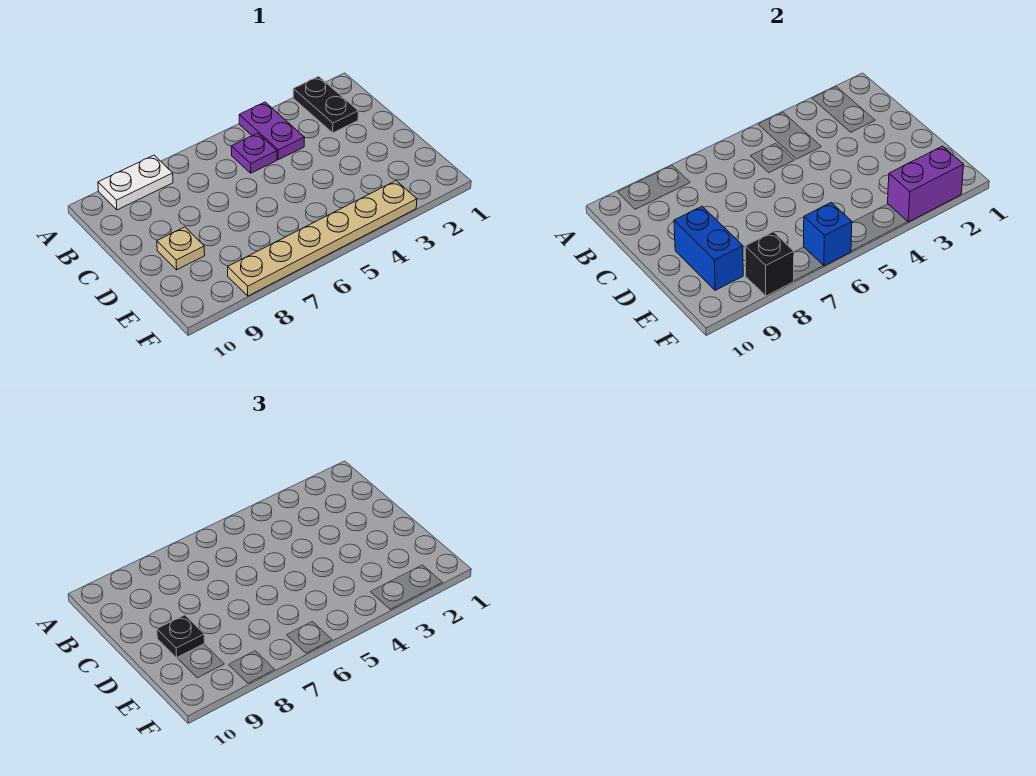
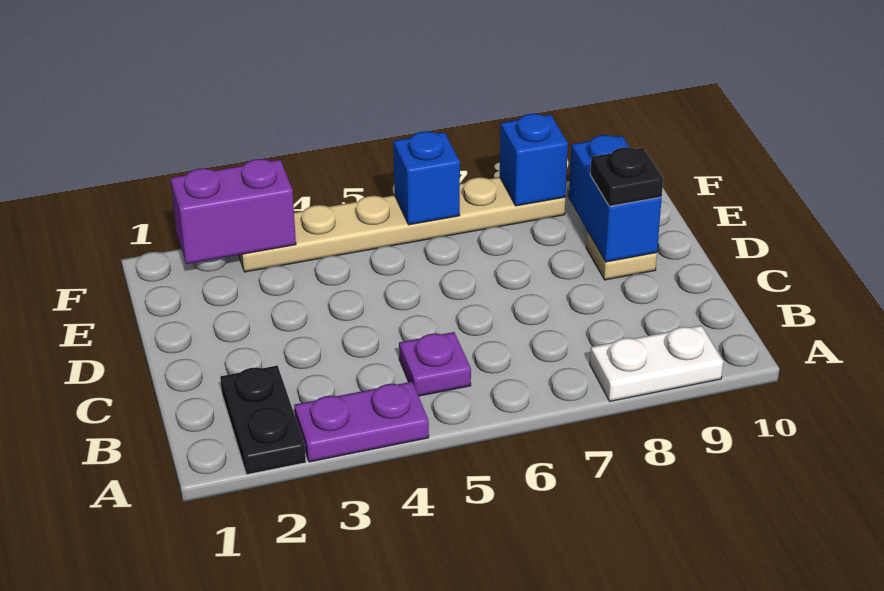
purple 1x2 plate [239,102,305,160] -> purple 1x2 plate turned to [294,382,429,462]
black 1x1 brick [745,232,794,296] -> blue 1x1 brick [500,114,568,206]

